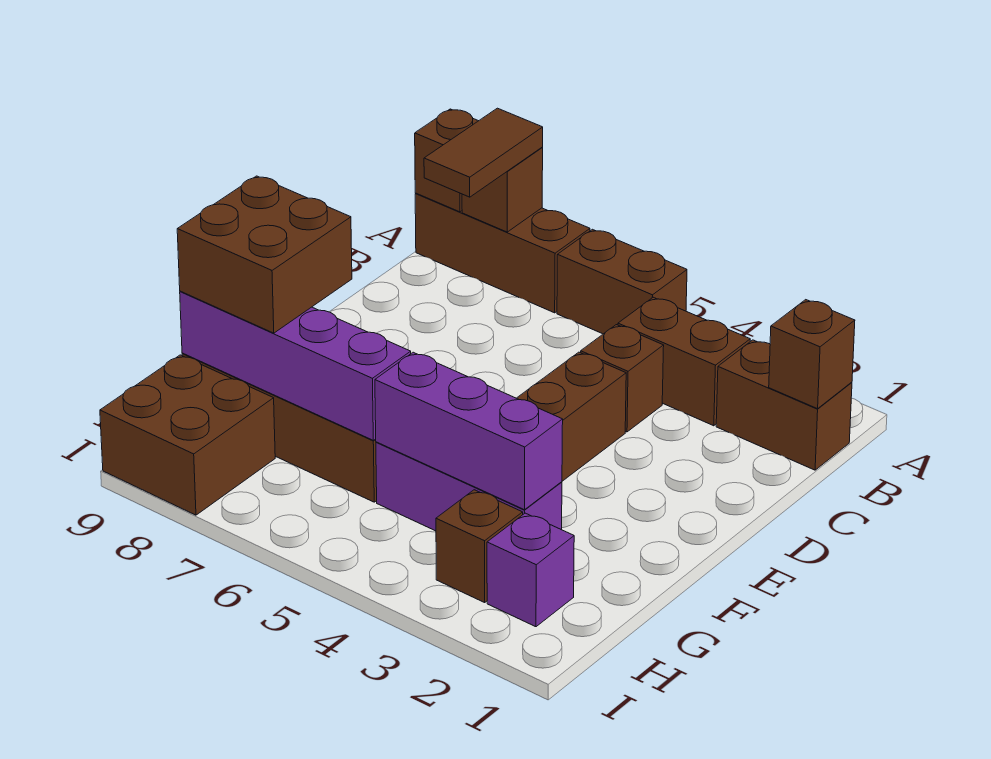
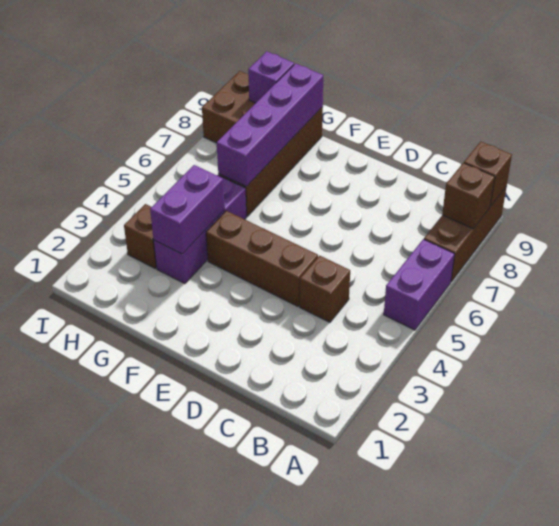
brown 1x2 brick [557,229,687,334] -> purple 1x2 brick [384,239,455,330]
brown 1x2 tile [424,108,543,197] -> none
brown 1x2 brick [716,340,852,470] -> none
brown 1x1 brick [769,300,855,409] -> none
brown 1x2 brick [618,297,750,426] -> none
brown 2x2 brick [177,176,352,333] -> none
purple 1x3 brick [375,352,563,510] -> purple 1x2 brick [150,165,225,254]
purple 1x1 brick [487,513,574,627] -> purple 1x1 brick moved to [248,51,294,103]

